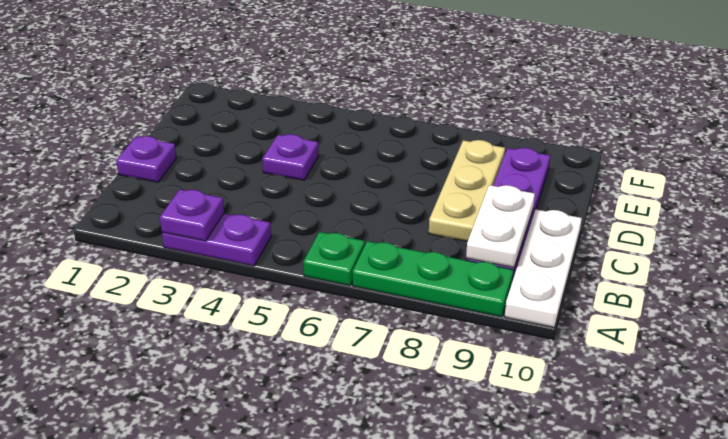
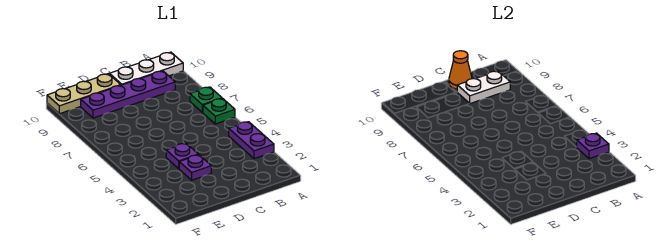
green 1x3 plate [353,241,514,317] -> green 1x1 plate [190,87,222,112]
purple 1x1 plate [116,136,176,182] -> purple 1x1 plate moved to [179,155,211,180]
tan 1x3 plate [429,140,505,241] -> tan 1x3 plate moved to [47,74,121,114]
none -> orange 1x1 cone [449,51,472,89]

